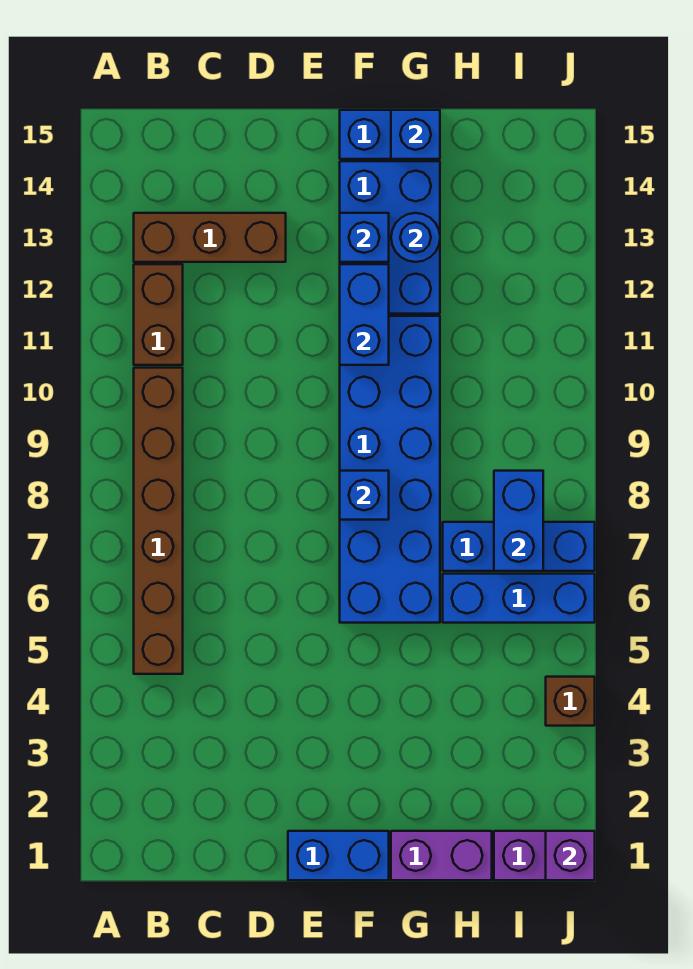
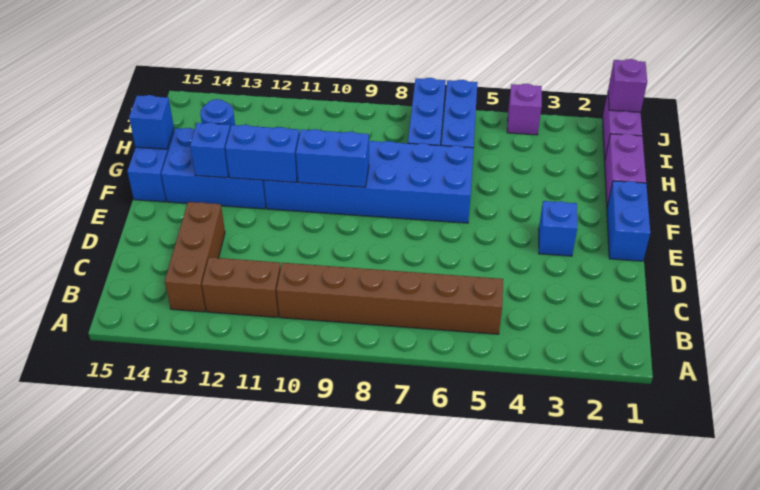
blue 1x1 brick [340,471,389,520] -> blue 1x1 brick moved to [539,201,577,256]
blue 1x2 brick [494,471,543,571] -> blue 1x2 brick moved to [296,129,369,187]
brown 1x1 brick [546,677,595,726] -> purple 1x1 brick [507,84,542,135]

